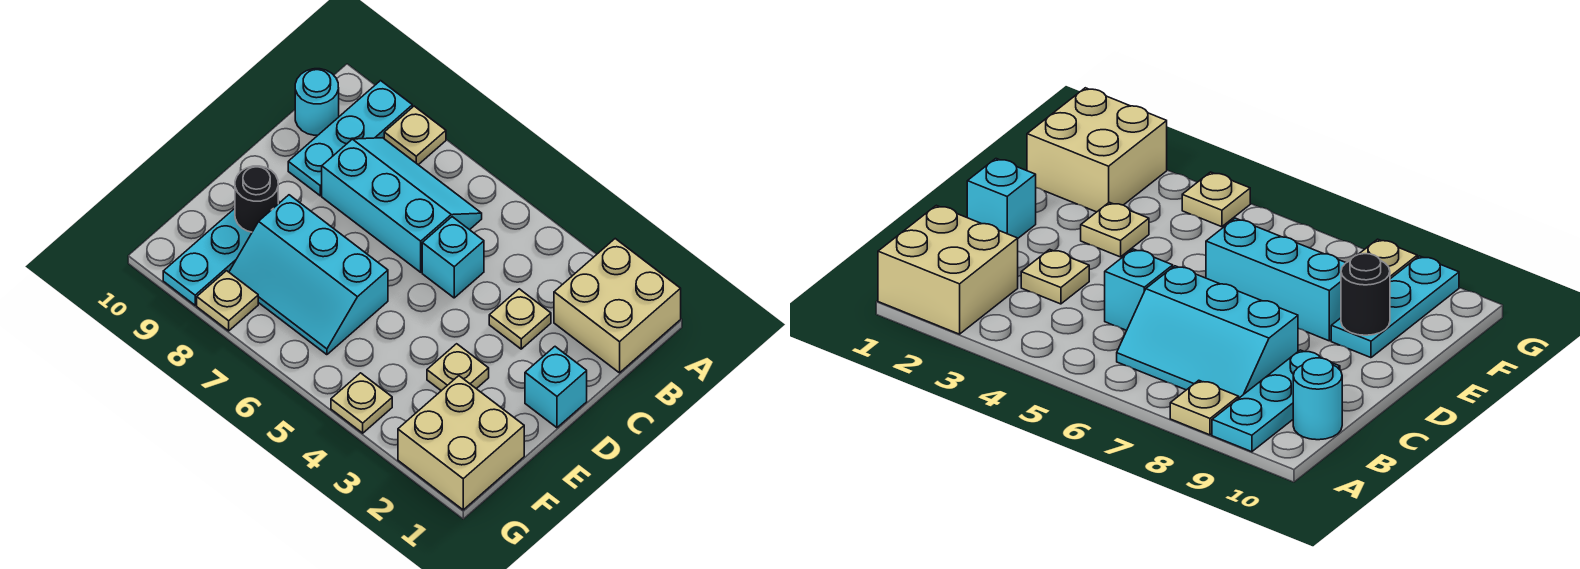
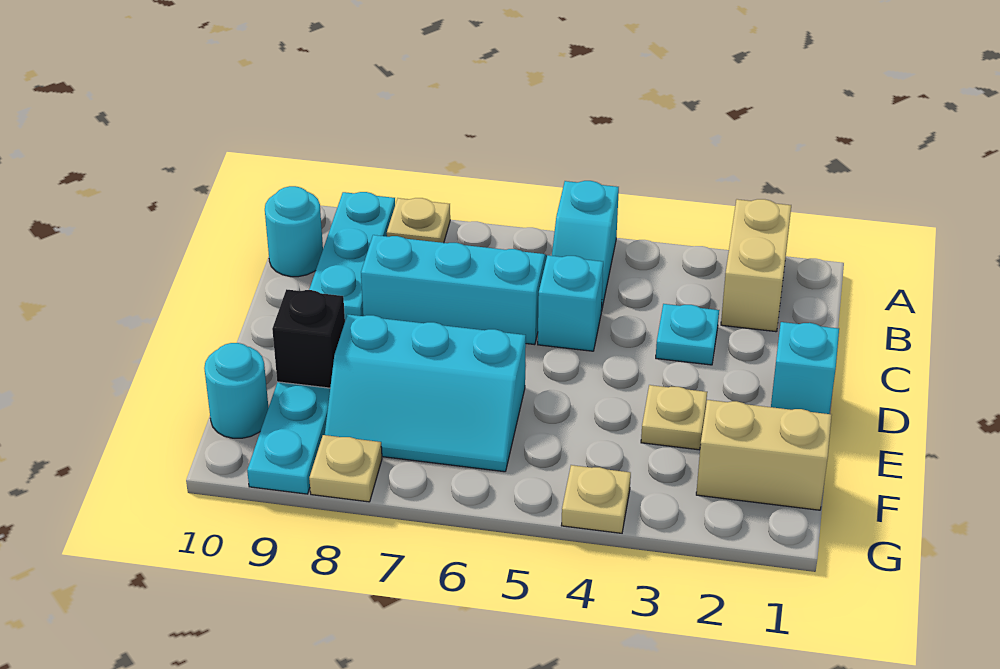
tan 2x2 brick [554,239,681,373] -> tan 1x2 brick [721,199,791,332]
none -> cyan 1x2 slope [552,181,619,311]
tan 1x1 plate [489,289,551,349] -> cyan 1x1 plate [656,304,719,365]
black 1x1 round brick [235,166,278,232] -> black 1x1 brick [272,289,345,388]
tan 2x2 brick [398,376,524,510] -> tan 1x2 brick [696,400,832,510]
none -> cyan 1x1 round brick [204,343,268,438]

